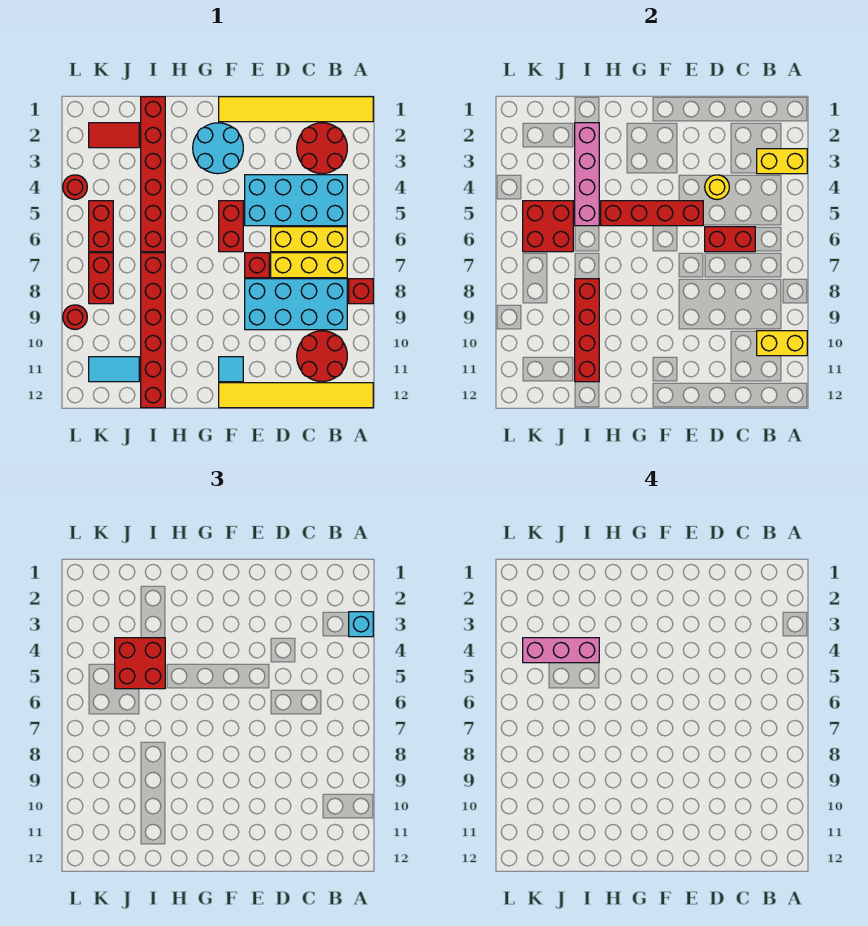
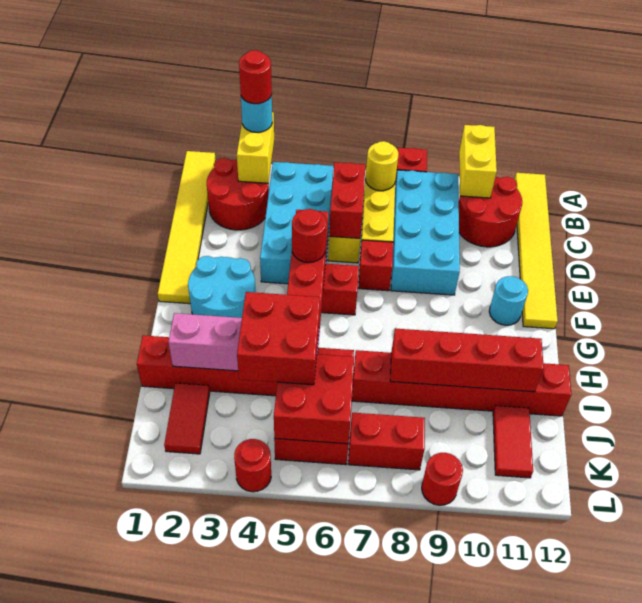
cyan 1x1 brick [349,612,373,637] -> cyan 1x1 round brick [241,95,272,132]
none -> red 1x1 round brick [239,50,272,104]
yellow 1x1 round brick [705,175,729,200] -> yellow 1x1 round brick moved to [365,141,399,191]
none -> red 1x1 round brick [292,209,326,262]
cyan 1x1 tile [219,357,243,382] -> cyan 1x1 round brick [489,276,528,325]
pink 1x3 brick [523,638,599,663] -> none
cyan 1x2 tile [89,357,139,382] -> red 1x2 tile [493,406,533,478]

